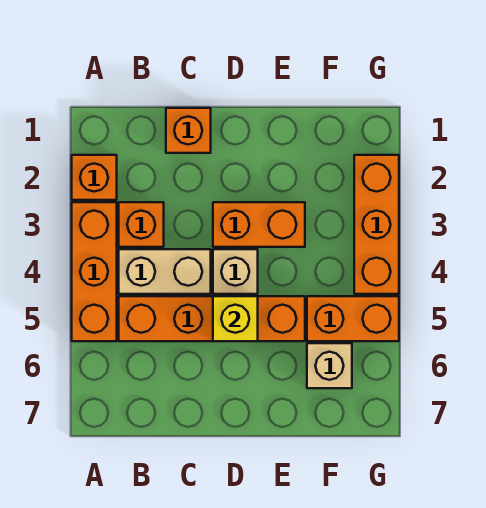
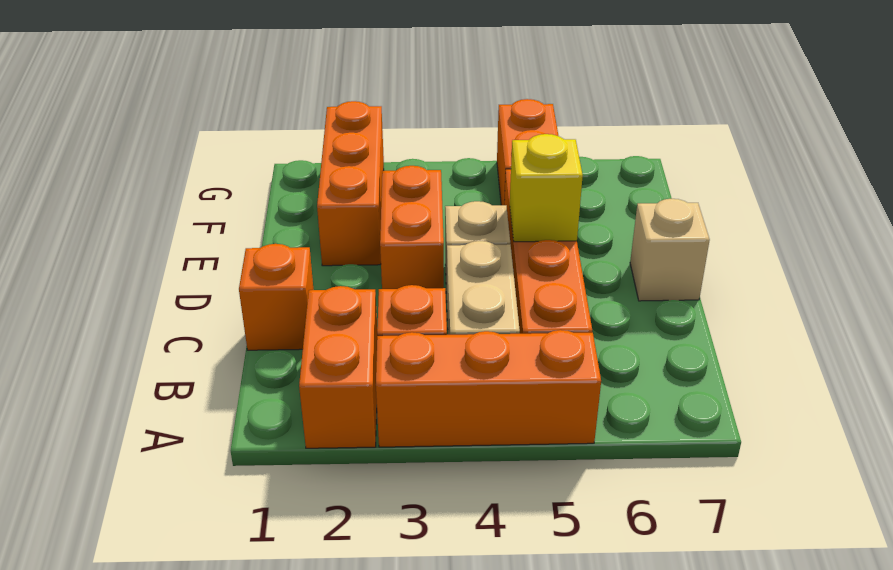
orange 1x1 brick [72,155,117,200] -> orange 1x2 brick [299,286,377,448]
tan 1x1 brick [307,343,352,388] -> tan 1x1 brick moved to [630,199,710,301]
orange 1x3 brick [354,155,399,294] -> orange 1x3 brick turned to [317,101,384,266]

